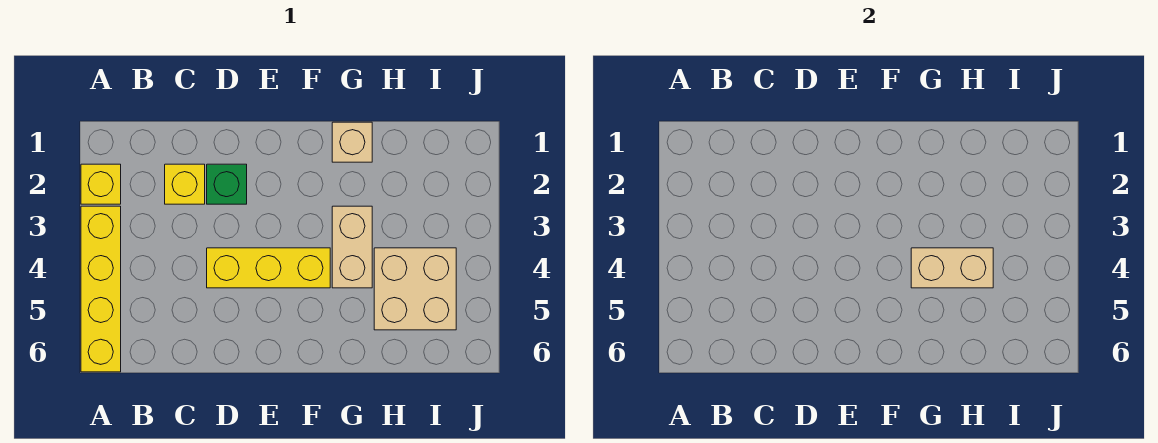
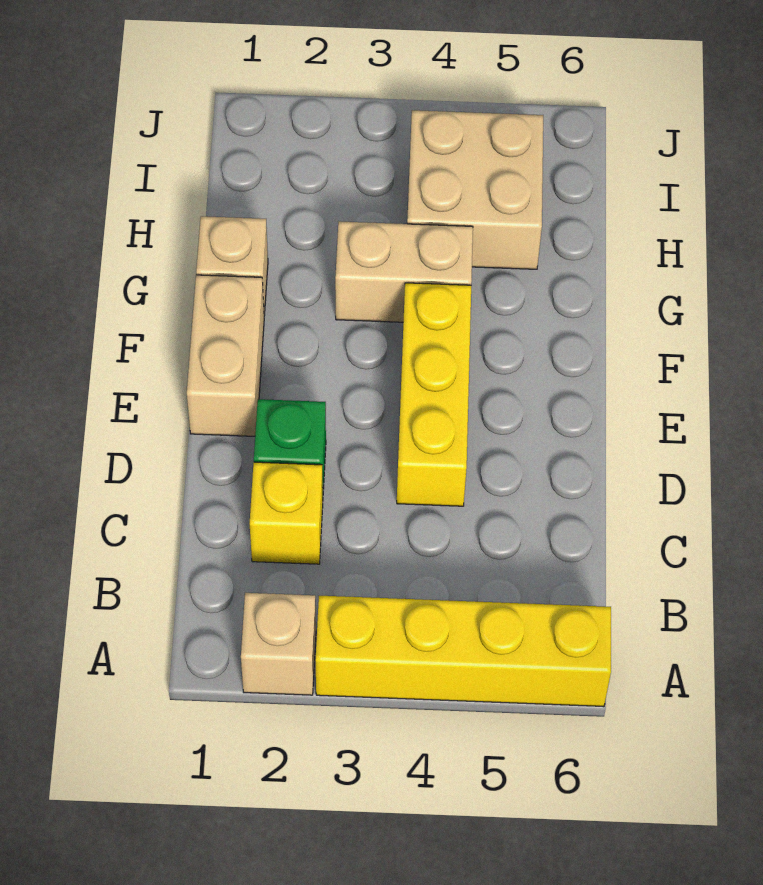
yellow 1x1 brick [81,164,121,204] -> tan 1x1 brick [241,593,316,695]
tan 1x2 brick [911,248,993,288] -> tan 1x2 brick moved to [187,275,264,436]

